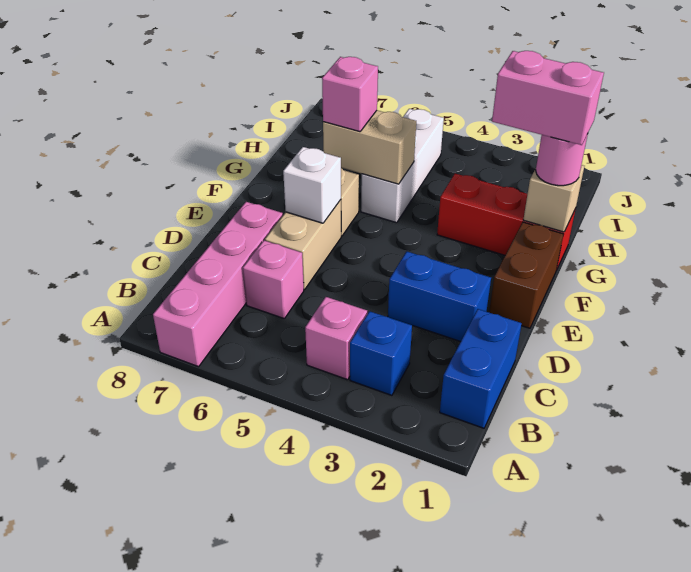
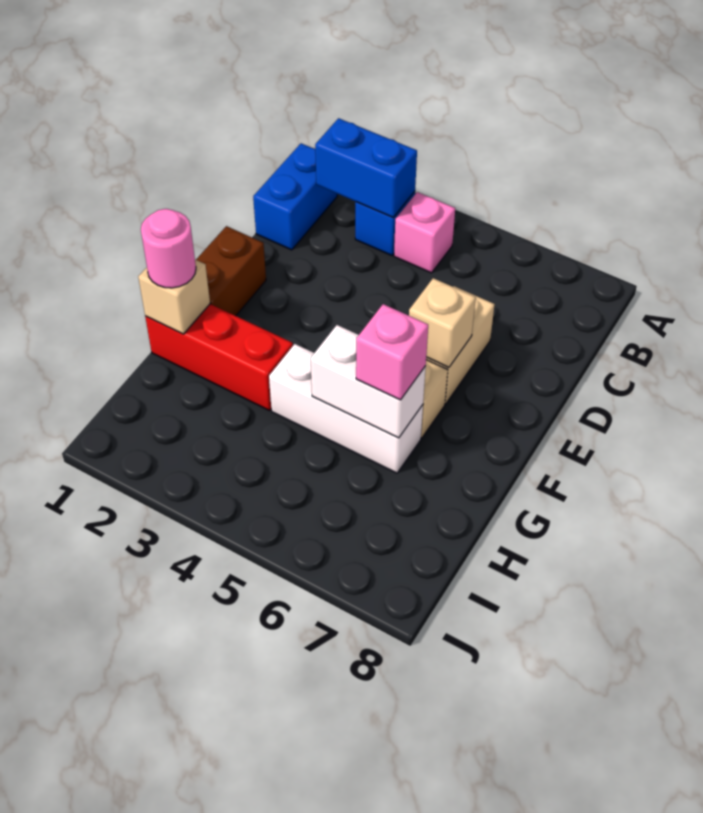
pink 1x4 brick [153,202,283,367] -> none
pink 1x1 brick [243,241,304,318] -> none
blue 1x2 brick [388,252,491,342] -> blue 1x2 brick moved to [315,118,417,217]
white 1x1 brick [283,147,341,223] -> tan 1x1 brick [409,278,476,367]
pink 1x2 brick [492,51,604,145] -> none
white 1x3 brick [361,109,444,223] -> white 1x3 brick turned to [269,344,423,473]
tan 1x2 brick [323,110,416,184] -> white 1x2 brick [311,325,426,438]

